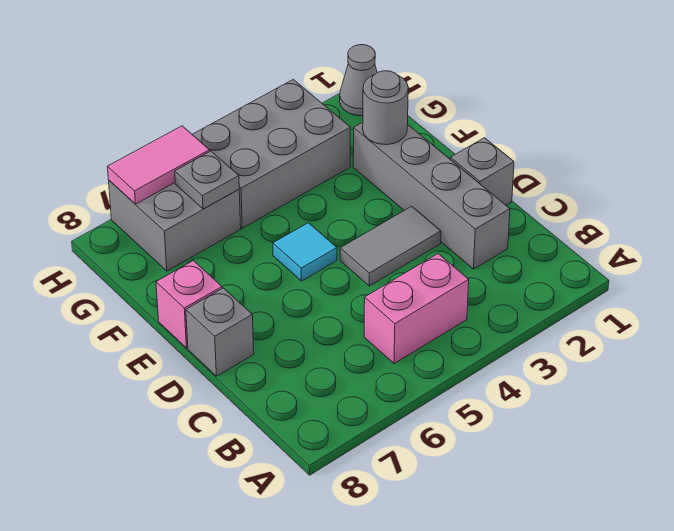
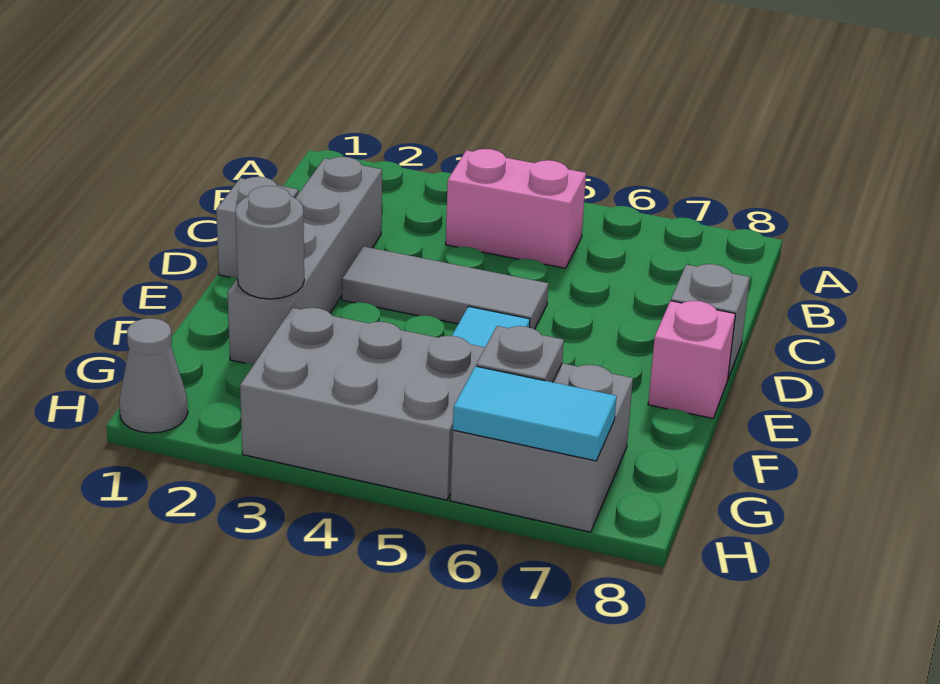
grey 1x2 tile [340,206,441,286] -> grey 1x3 tile [342,246,548,329]
pink 1x2 tile [107,126,210,204] -> cyan 1x2 tile [453,366,617,461]

